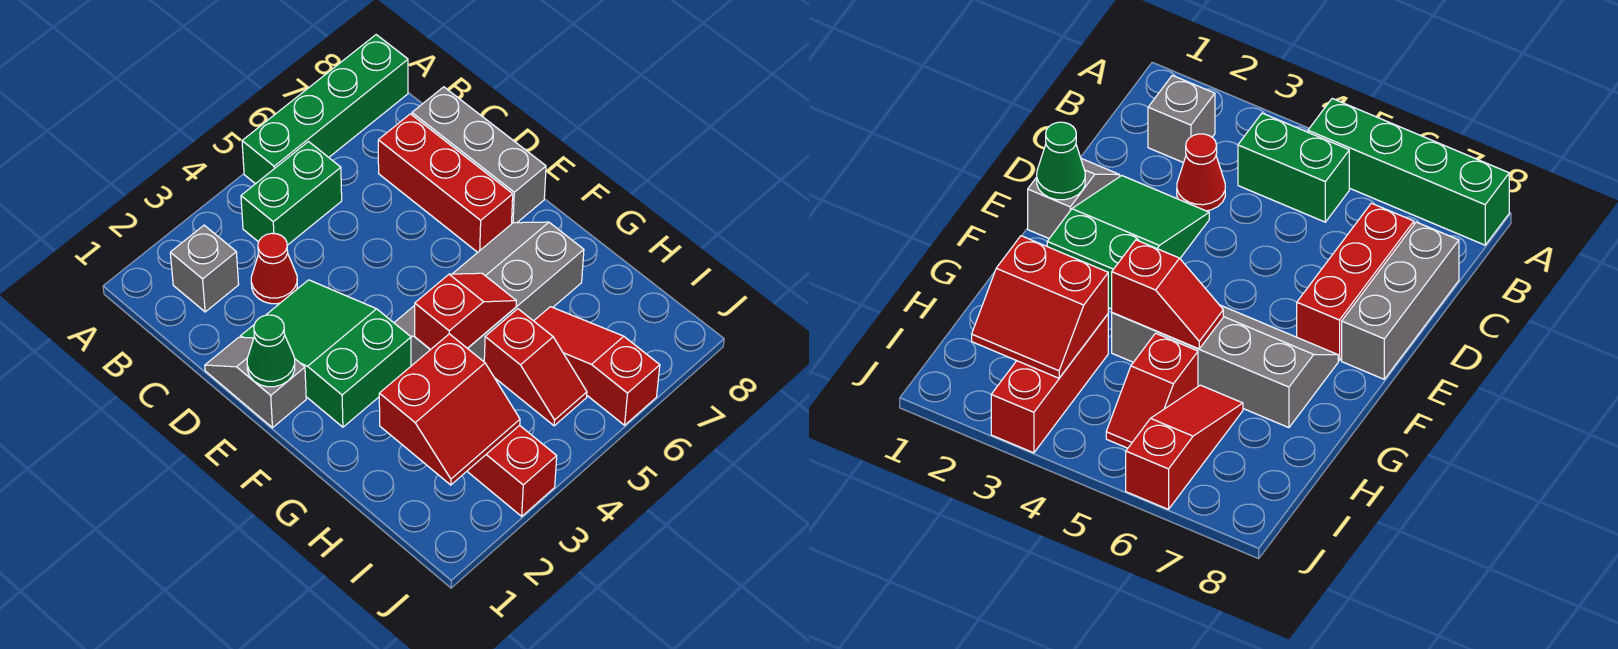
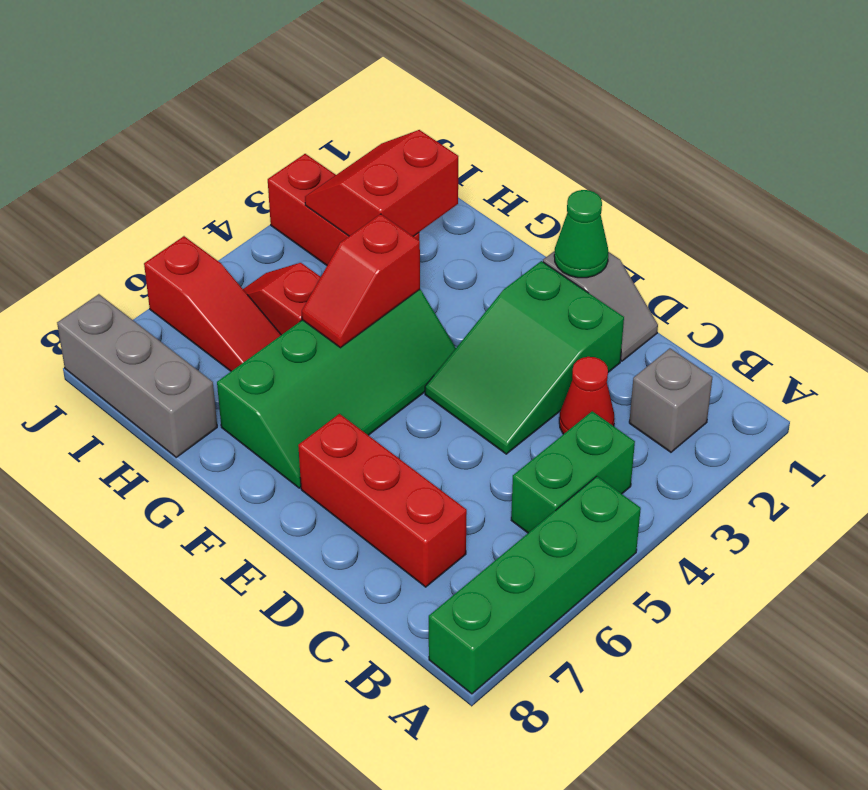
grey 1x3 brick [412,87,546,223] -> grey 1x3 brick moved to [57,294,217,457]
green 2x3 slope [240,280,411,427] -> green 2x3 slope turned to [425,261,624,454]
grey 2x4 slope [394,222,584,366] -> green 2x4 slope [217,289,456,488]

